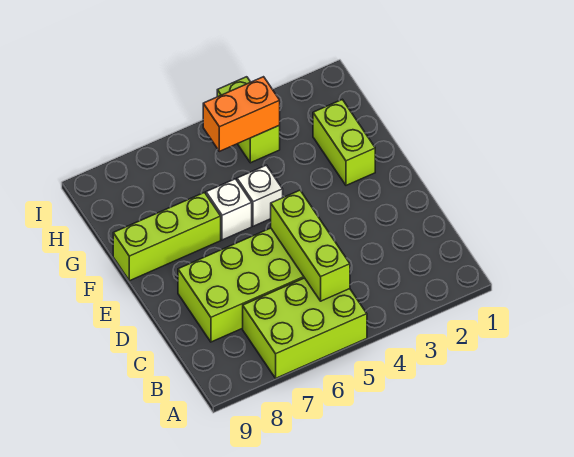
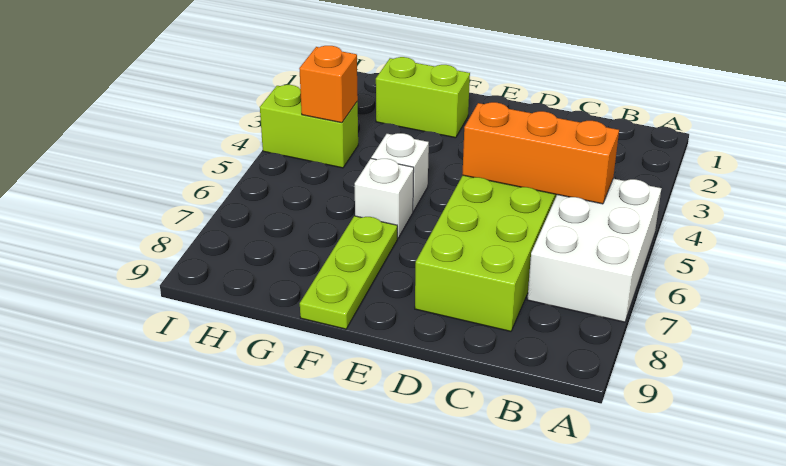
lime 2x3 brick [243,278,367,378] -> white 2x3 brick [527,178,661,322]
lime 1x3 brick [271,190,350,301] -> orange 1x3 brick [462,102,619,204]
lime 1x3 brick [113,192,221,281] -> lime 1x3 plate [300,216,397,329]
orange 1x2 brick [203,77,280,151] -> orange 1x1 brick [299,46,358,123]

